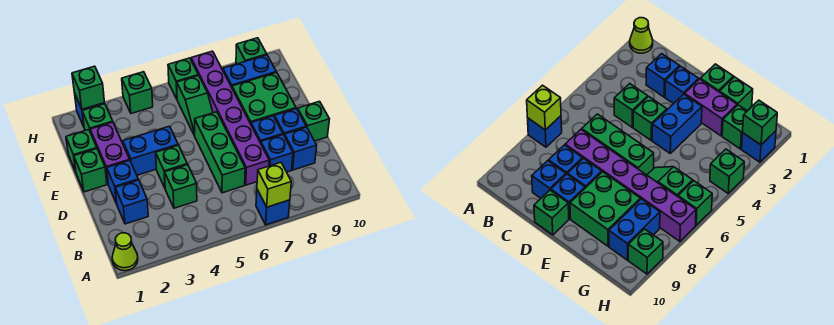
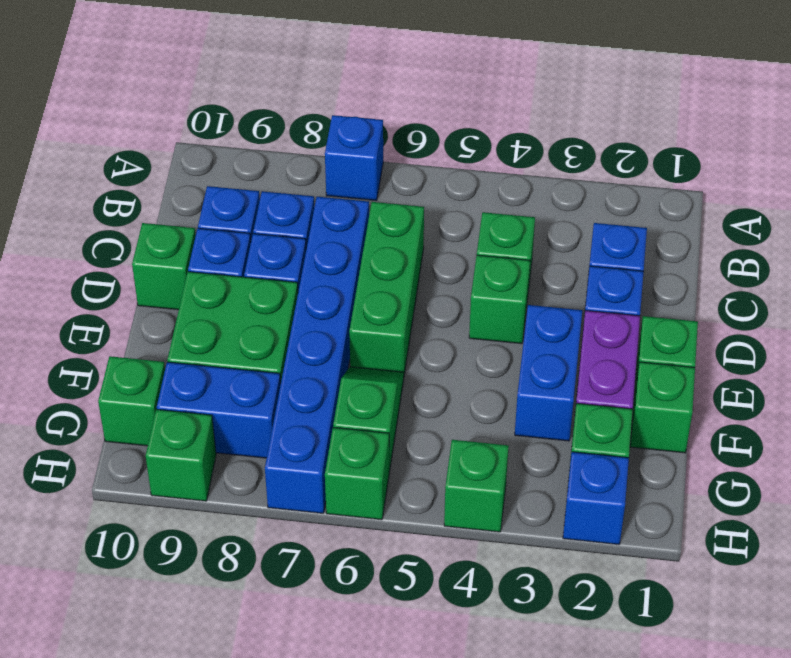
lime 1x1 cone [112,233,138,271] -> none
lime 1x1 brick [257,163,291,207] -> none
purple 1x6 brick [191,51,269,185] -> blue 1x6 brick [265,197,369,513]
blue 1x2 brick [123,126,178,175] -> blue 1x2 brick turned to [515,305,582,441]
green 1x1 brick [72,66,105,109] -> green 1x1 brick moved to [98,356,165,446]

